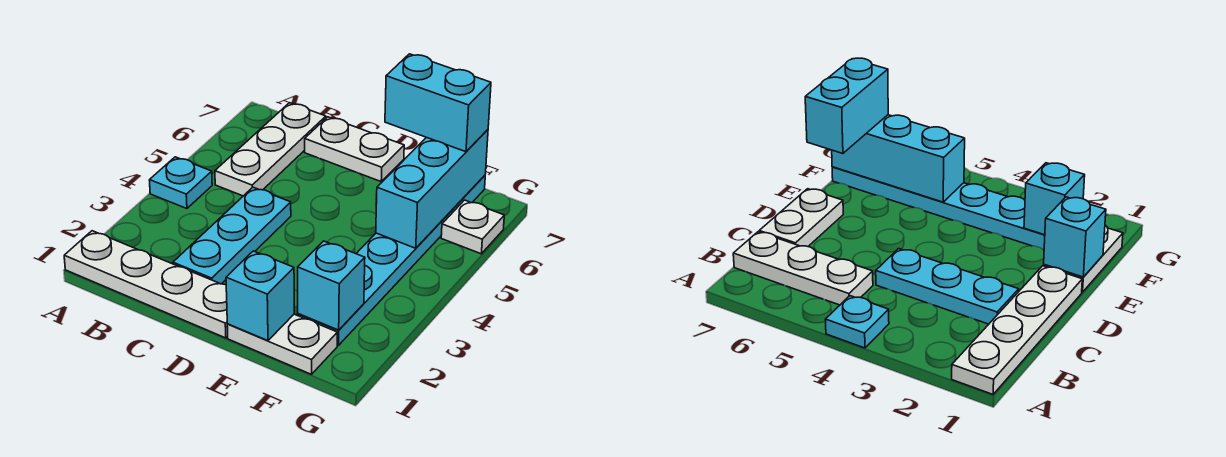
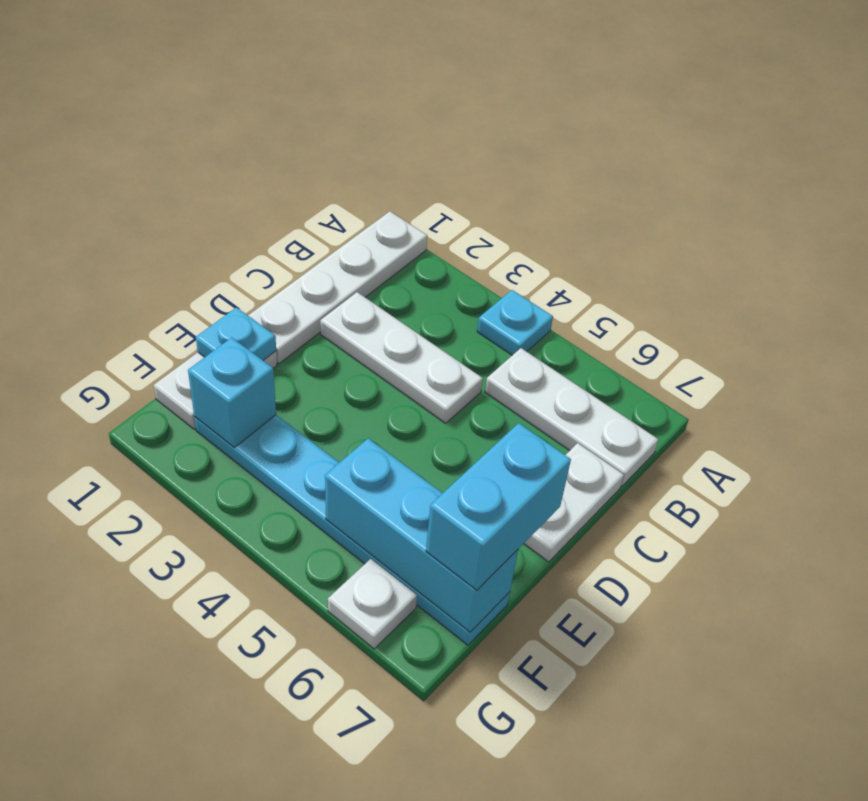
cyan 1x3 plate [173,187,291,284] -> white 1x3 plate [320,292,483,423]
cyan 1x1 brick [226,251,294,341] -> cyan 1x1 plate [196,307,276,361]

